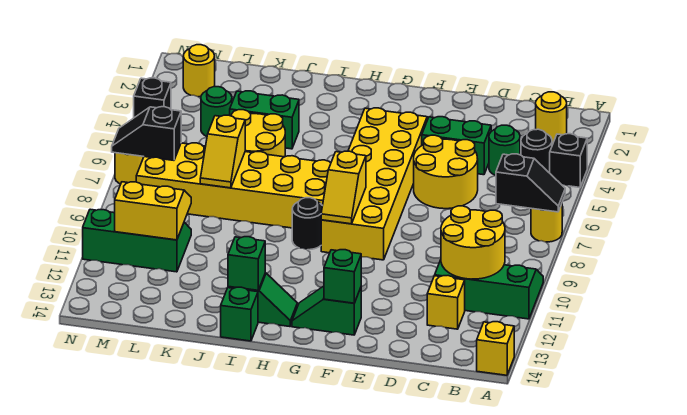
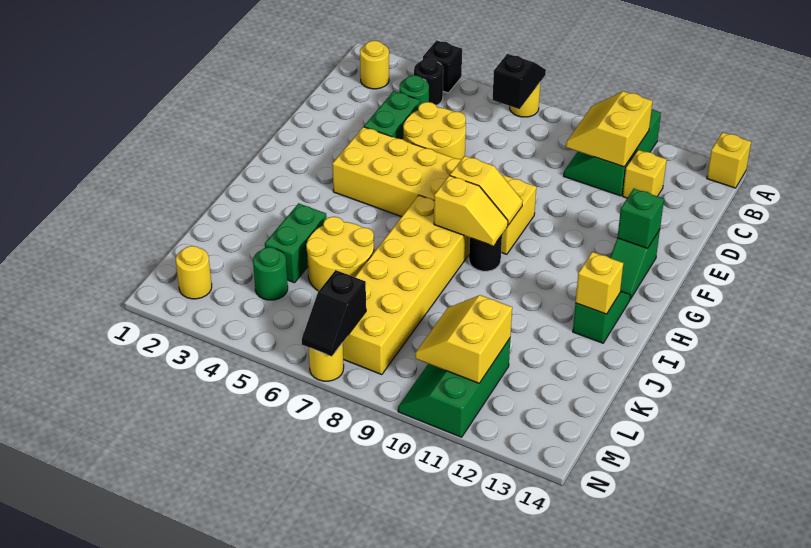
yellow 2x2 round brick [441,206,505,279] -> yellow 2x2 slope [566,91,653,167]
green 1x1 brick [228,237,265,290] -> yellow 1x1 brick [576,252,623,314]
green 1x1 brick [221,287,258,341] -> none
yellow 1x2 slope [200,115,245,188] -> yellow 1x2 slope moved to [434,175,508,246]
black 1x1 brick [134,78,171,118] -> none

